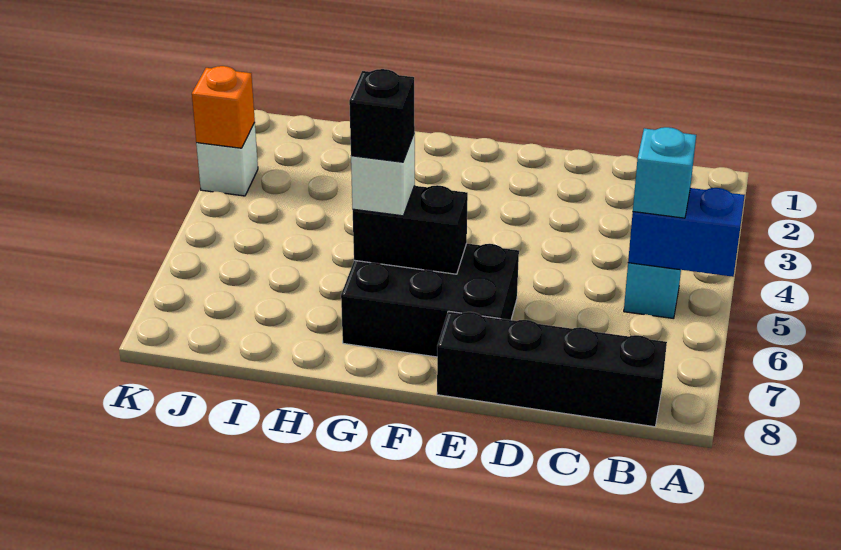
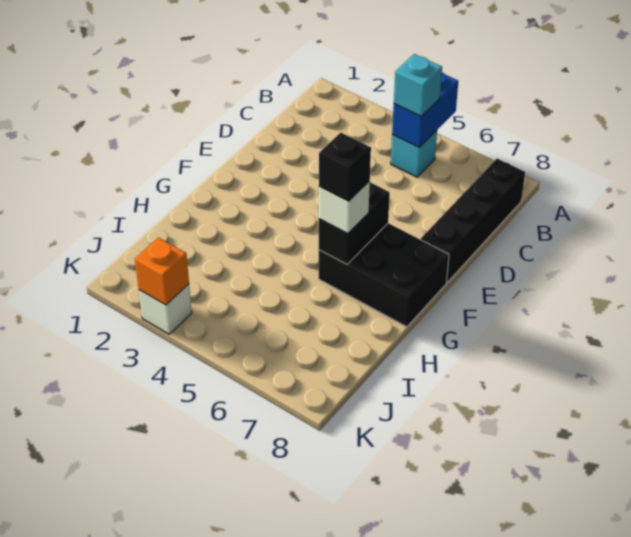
black 2x3 brick [341,243,519,357] -> black 2x3 brick turned to [319,223,449,327]

